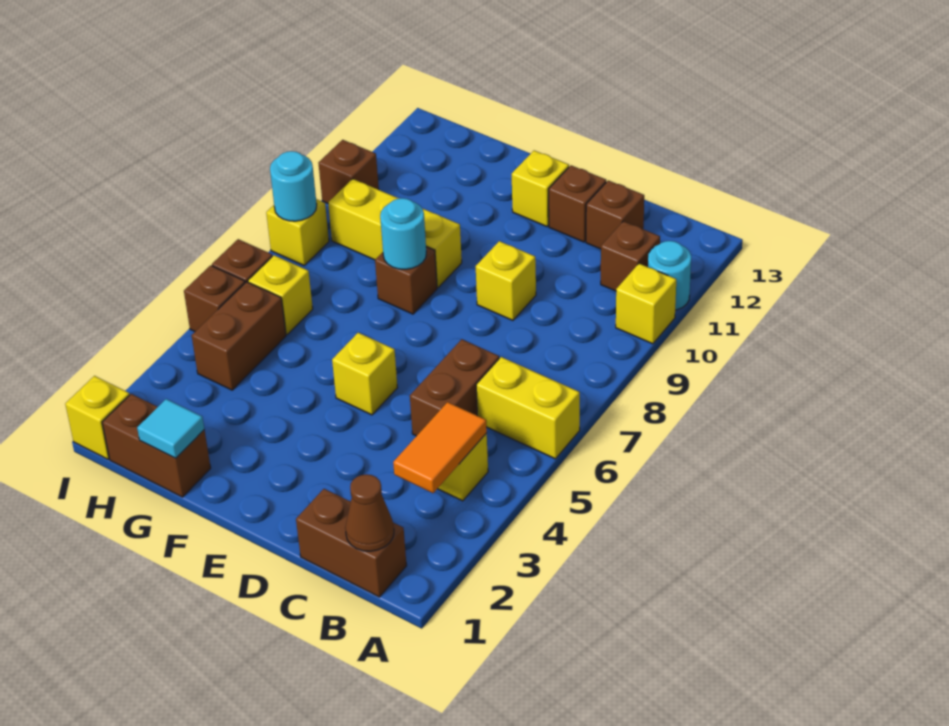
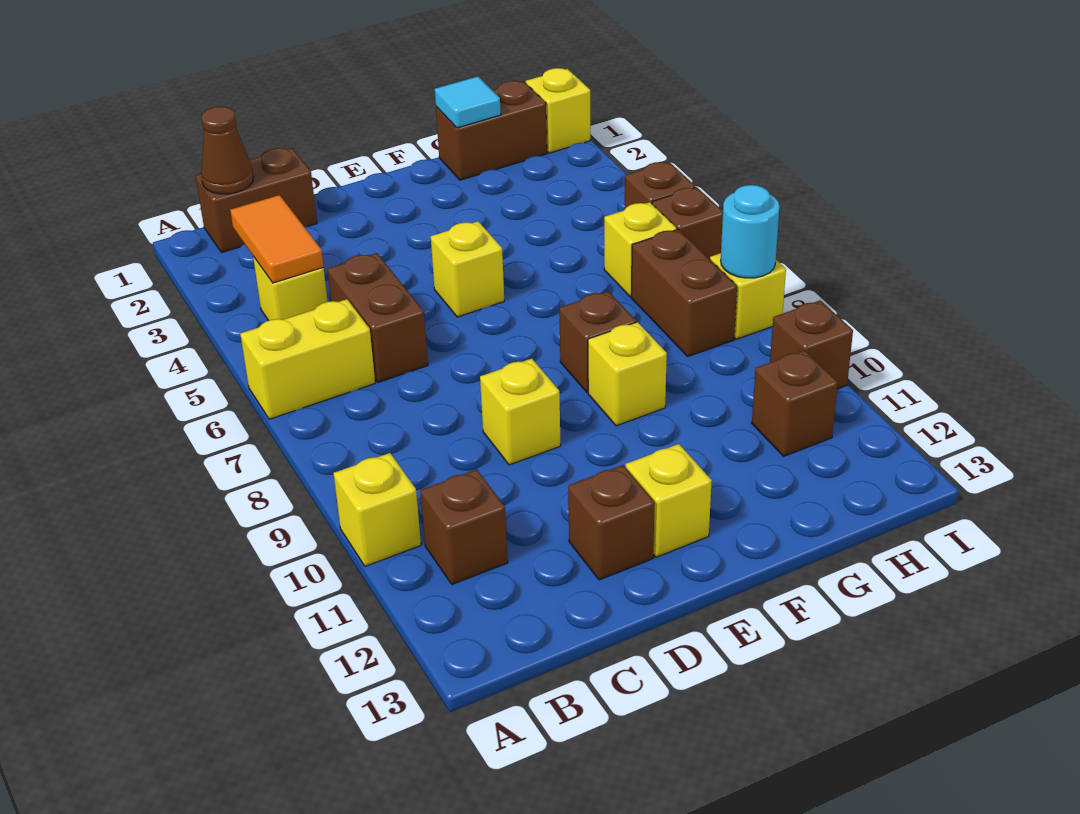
cyan 1x1 round brick [648,241,691,310] -> none
brown 1x1 brick [586,180,644,249] -> brown 1x1 brick moved to [752,350,838,456]
cyan 1x1 round brick [380,198,426,269] -> none
yellow 1x3 brick [328,179,462,287] -> yellow 1x1 brick [588,322,667,426]
brown 1x2 brick [192,282,286,390] -> brown 1x2 brick moved to [631,229,737,356]

